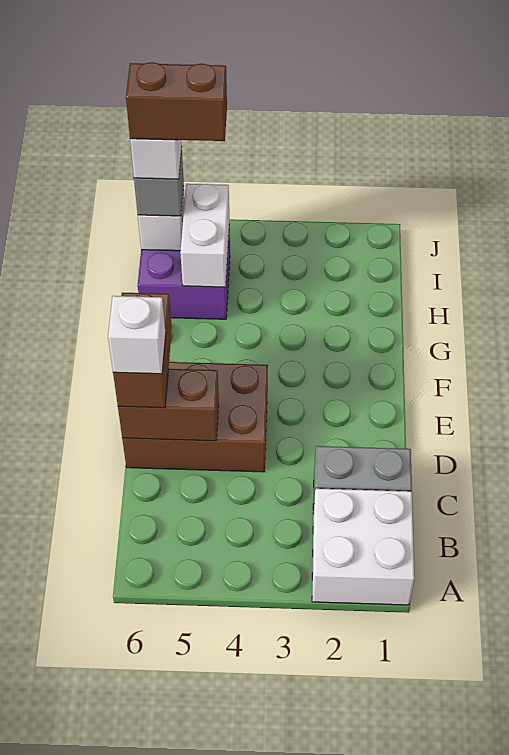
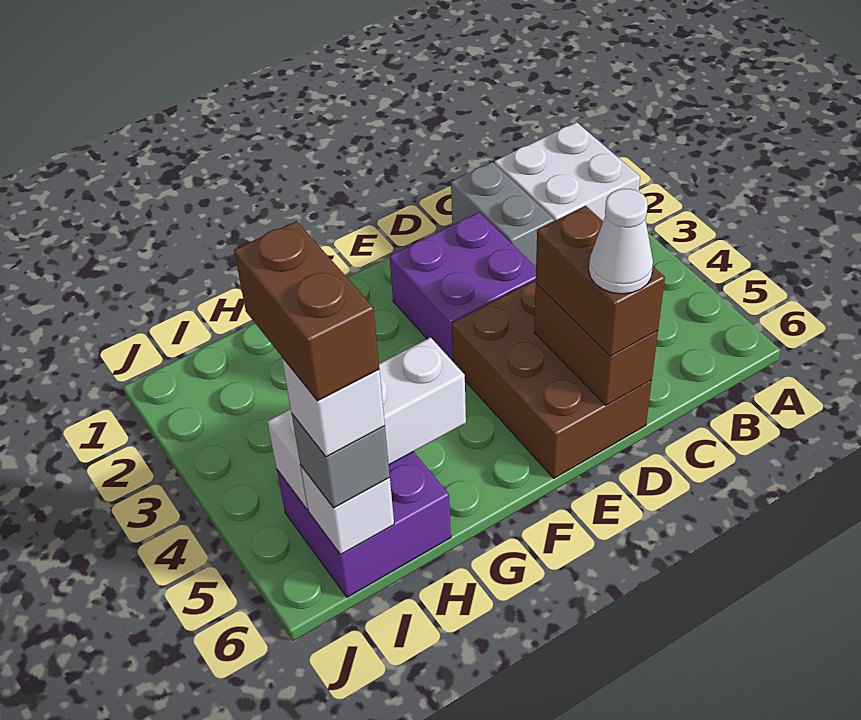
none -> purple 2x2 brick [389,212,536,361]
brown 1x2 brick [113,293,172,408] -> brown 1x2 brick turned to [536,206,665,356]
white 1x1 brick [108,296,166,374] -> white 1x1 cone [589,189,653,294]
white 1x2 brick [180,184,229,287] -> white 1x3 brick [267,337,466,509]

